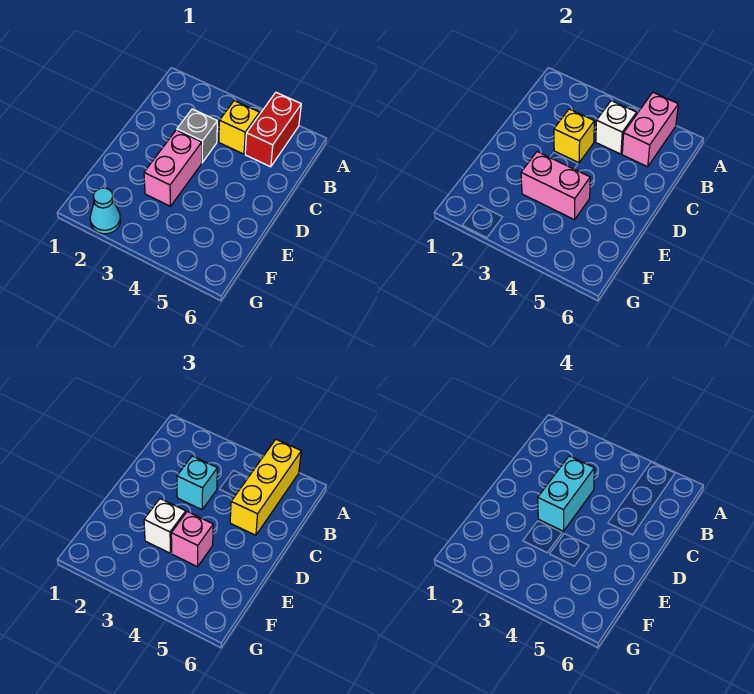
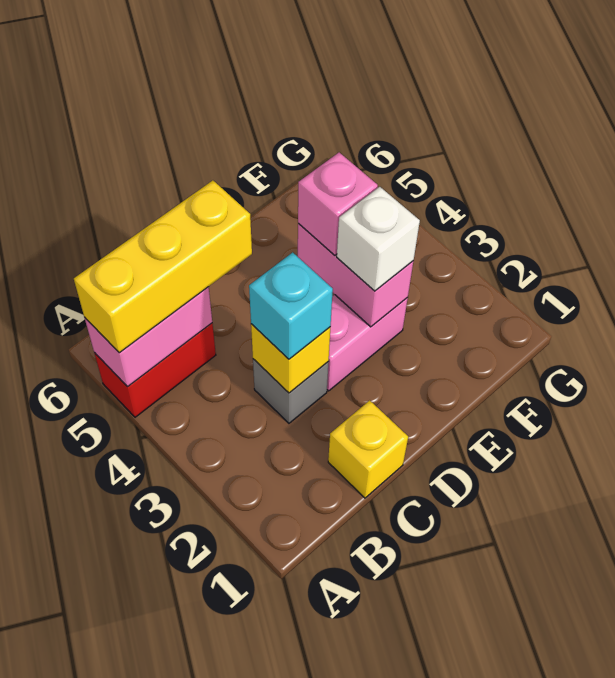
yellow 1x1 brick [219,101,260,154] -> yellow 1x1 brick moved to [328,400,408,498]
white 1x1 brick [596,101,637,154] -> none
cyan 1x2 brick [538,456,594,531] -> none
cyan 1x1 cone [90,188,121,234] -> none

